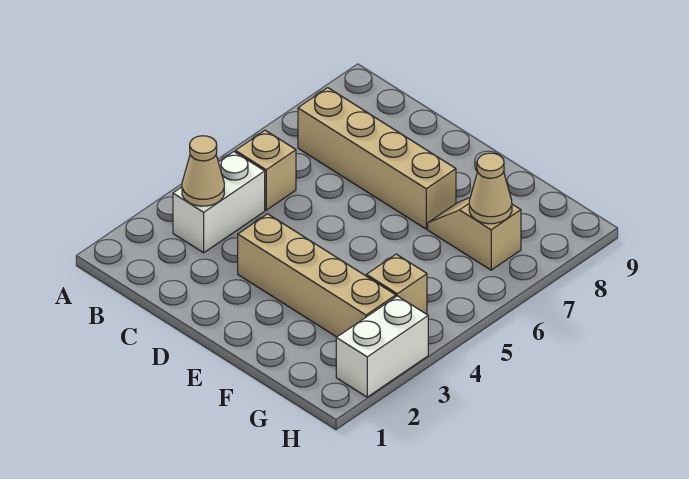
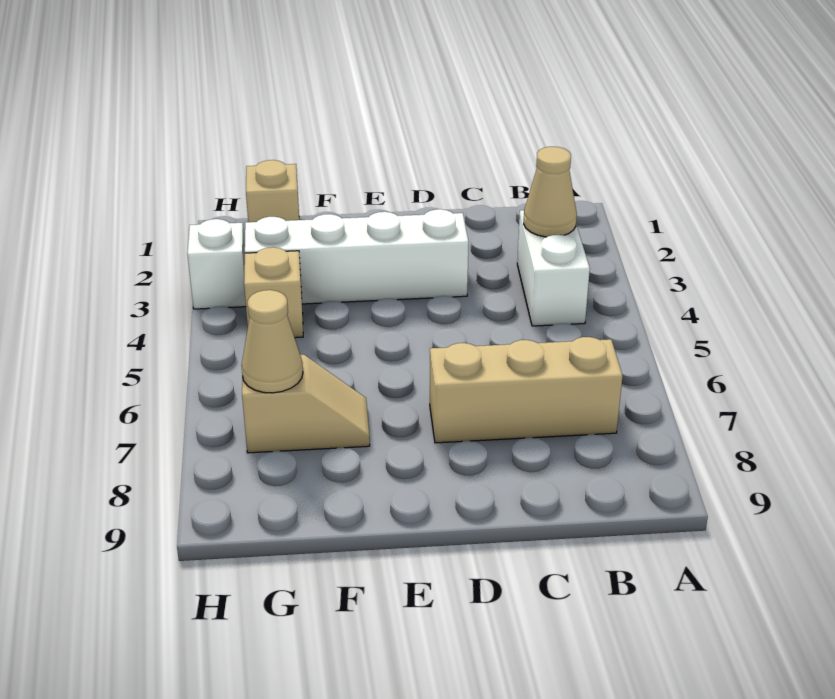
tan 1x1 brick [235,130,296,210] -> tan 1x1 brick moved to [246,160,299,222]
tan 1x4 brick [298,88,456,229] -> tan 1x3 brick [430,337,623,443]
tan 1x4 brick [238,214,396,337] -> white 1x4 brick [245,209,469,304]
white 1x2 brick [336,296,428,397] -> white 1x1 brick [187,219,246,309]

